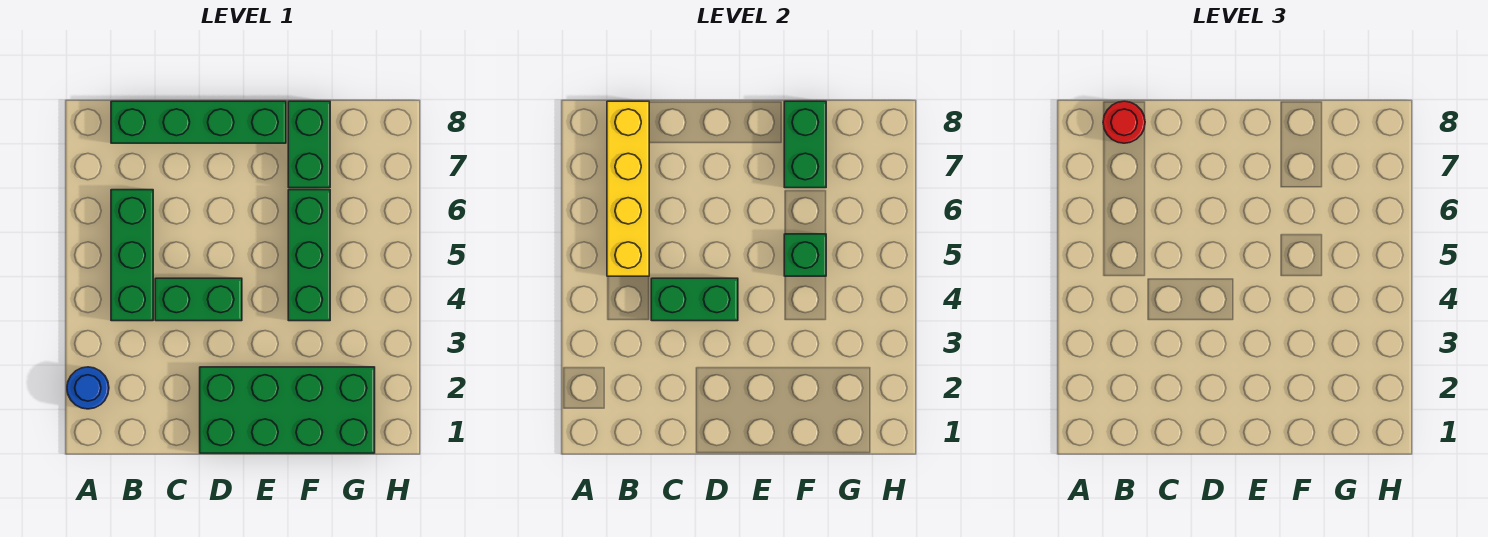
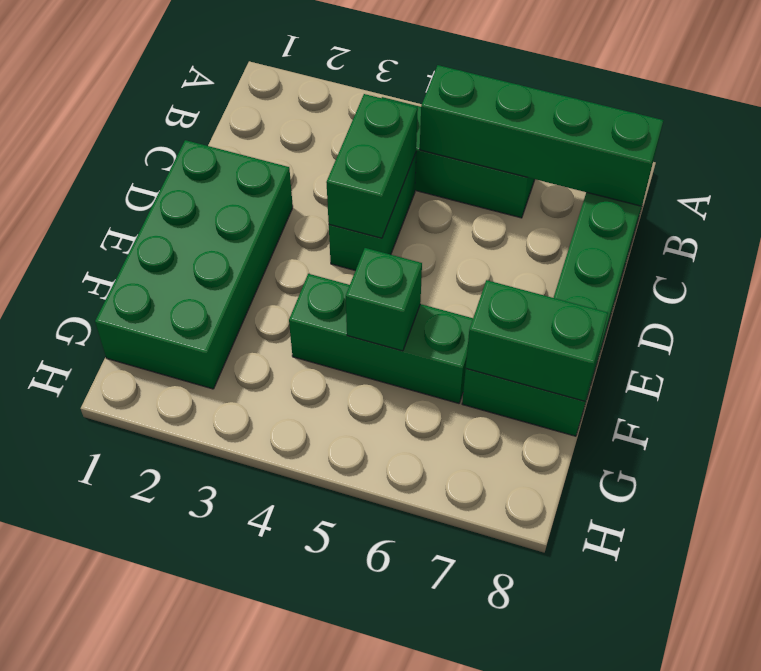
blue 1x1 round brick [67,367,109,409] -> none
yellow 1x4 brick [607,101,649,276] -> green 1x4 brick [420,65,664,206]
red 1x1 round brick [1103,101,1145,143] -> none

